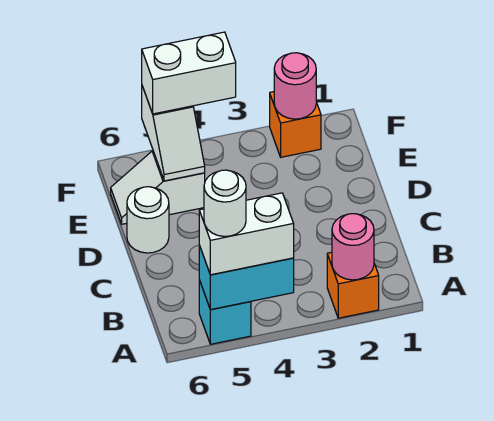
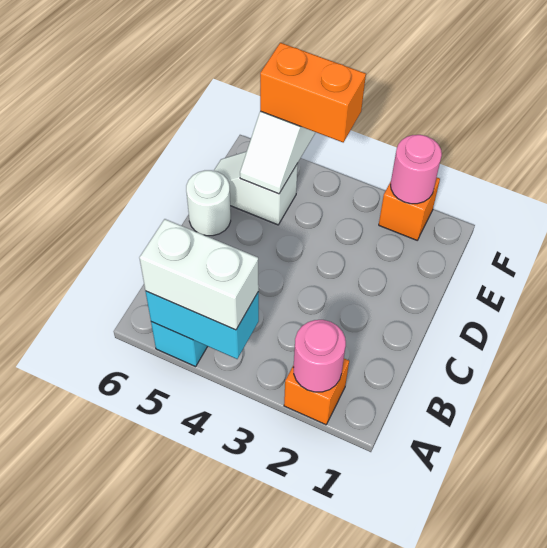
white 1x1 round brick [204,170,246,236] -> none
white 1x2 brick [142,32,236,114] -> orange 1x2 brick [260,43,366,142]

